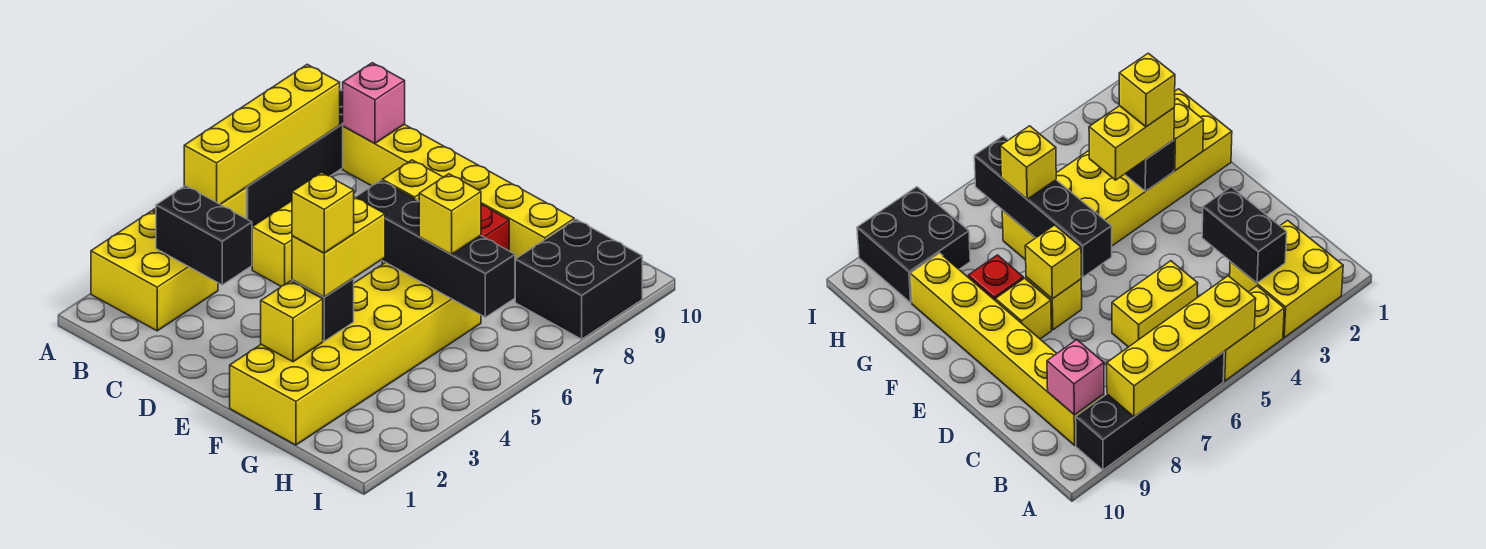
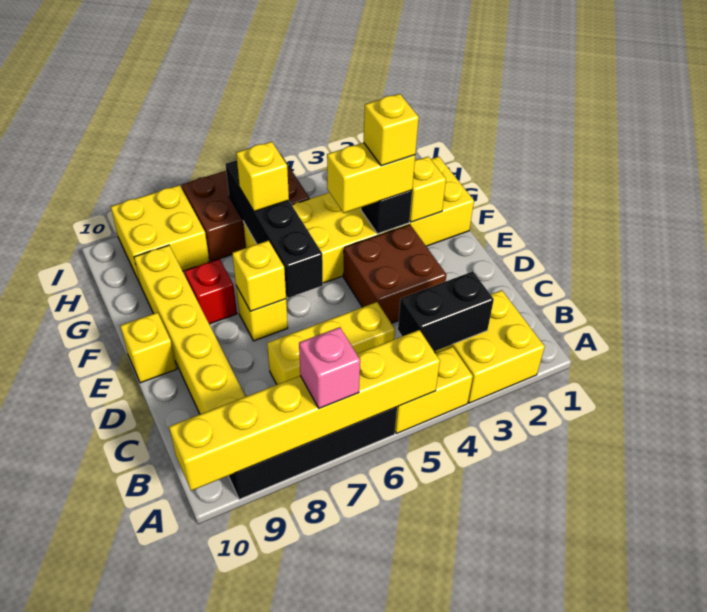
yellow 1x4 brick [184,64,340,204] -> yellow 1x6 brick [169,330,440,491]
black 1x2 brick [156,186,252,285] -> black 1x2 brick turned to [398,272,494,352]
pink 1x1 brick [343,63,405,143] -> pink 1x1 brick moved to [299,327,360,408]
yellow 1x2 brick [252,201,292,286] -> yellow 1x3 brick [267,302,395,385]
none -> brown 2x2 brick [343,225,446,323]
yellow 1x1 brick [995,278,1051,339] -> yellow 1x1 brick moved to [120,313,177,383]
none -> brown 2x3 brick [182,154,309,261]
black 2x2 brick [515,219,642,339] -> yellow 2x2 brick [111,185,209,283]

